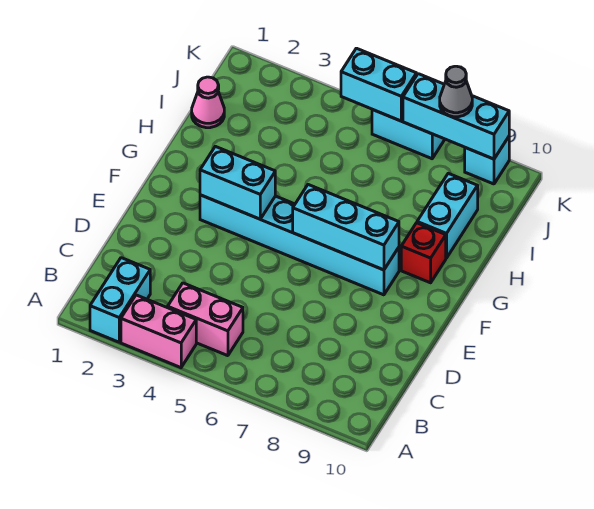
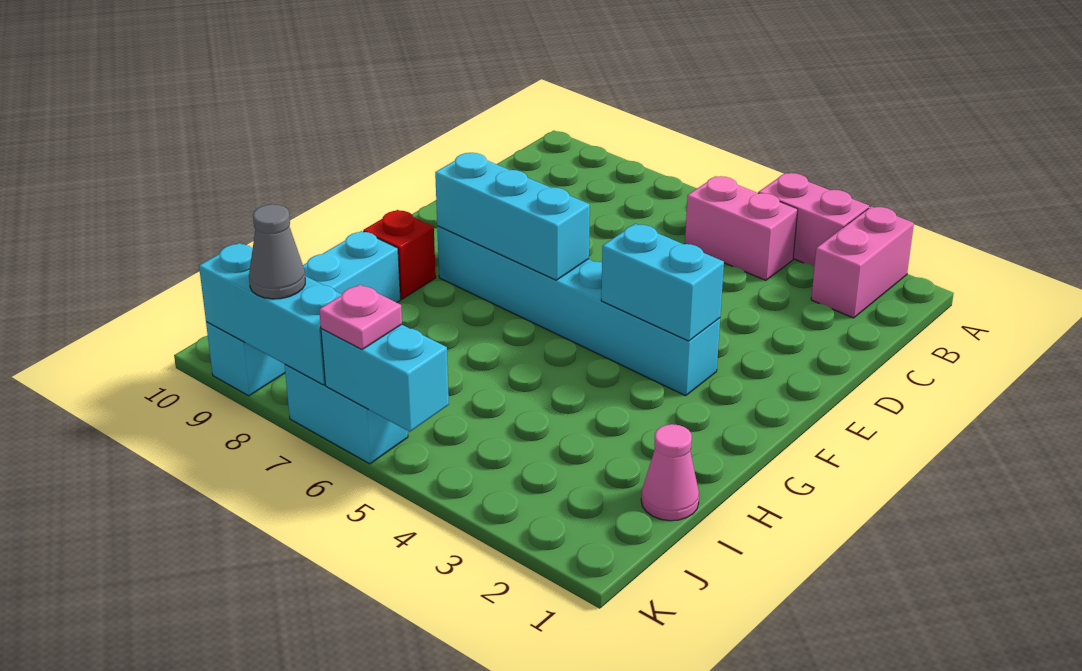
cyan 1x2 brick [90,258,150,342] -> pink 1x2 brick [811,206,914,318]
none -> pink 1x1 plate [319,284,402,350]

